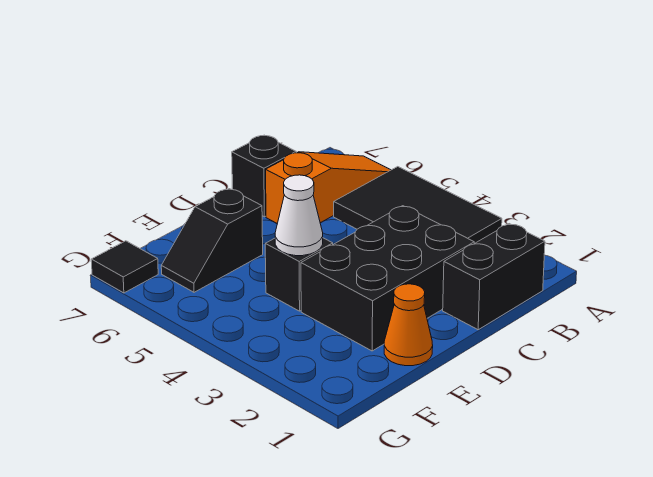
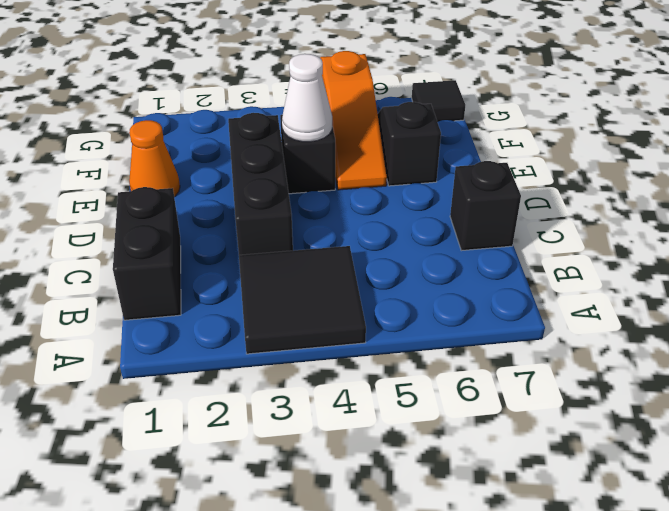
black 2x3 tile [334,167,502,243] -> black 2x2 tile [239,246,366,354]
orange 1x3 slope [266,152,390,224] -> orange 1x3 slope moved to [320,51,387,190]
black 2x3 brick [301,206,474,351] -> black 1x3 brick [228,113,293,255]

